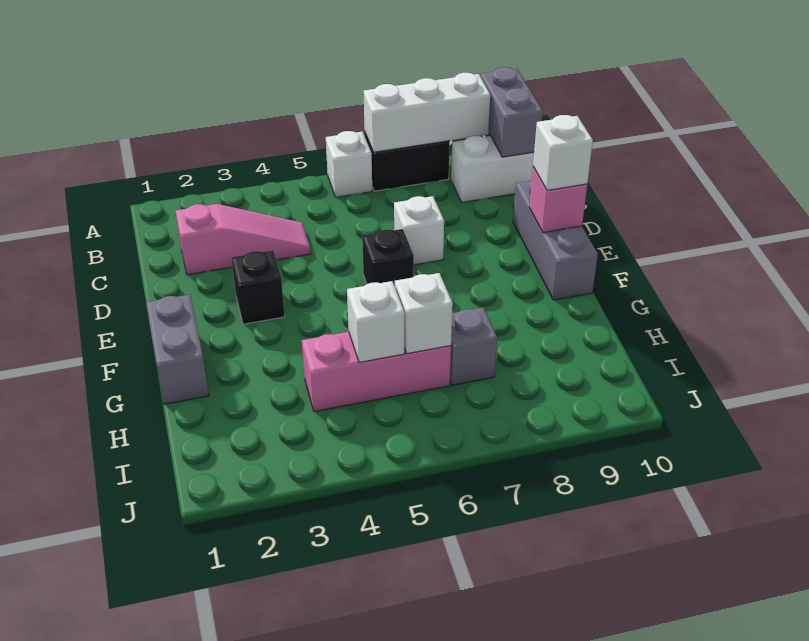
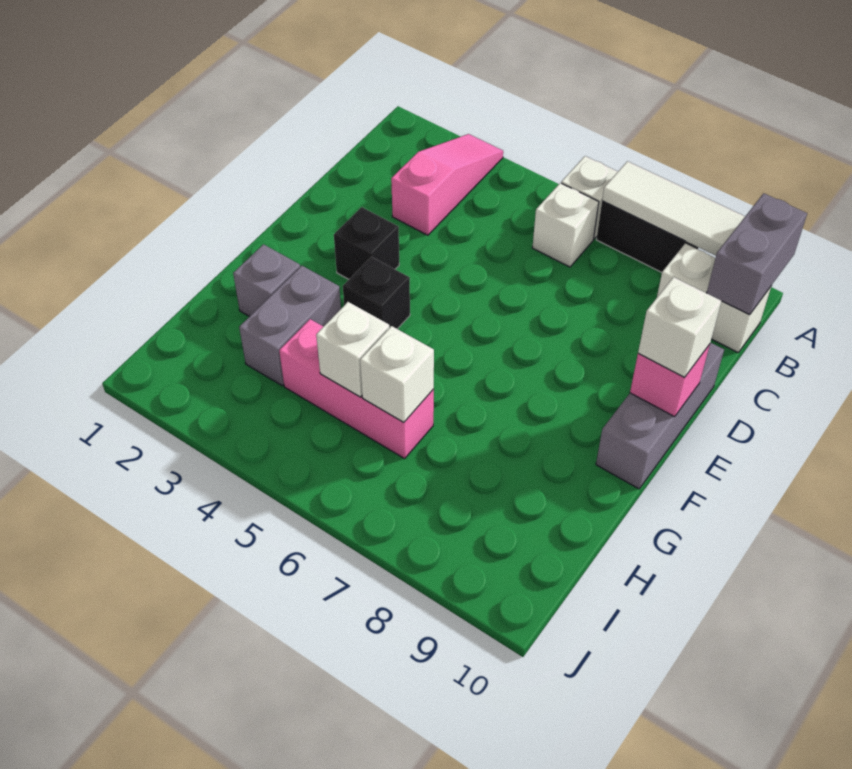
white 1x3 brick [363,73,490,152] -> white 1x3 tile [602,161,745,256]
pink 1x3 slope [175,204,310,275] -> pink 1x3 slope turned to [391,134,503,235]
white 1x1 brick [394,196,444,265] -> white 1x1 brick moved to [532,183,599,267]
black 1x1 brick [362,229,414,286] -> black 1x1 brick moved to [343,257,410,329]
grey 1x2 brick [146,294,209,404] -> grey 1x2 brick moved to [239,266,341,386]
grey 1x1 brick [450,308,497,385] -> grey 1x1 brick moved to [233,244,300,317]

